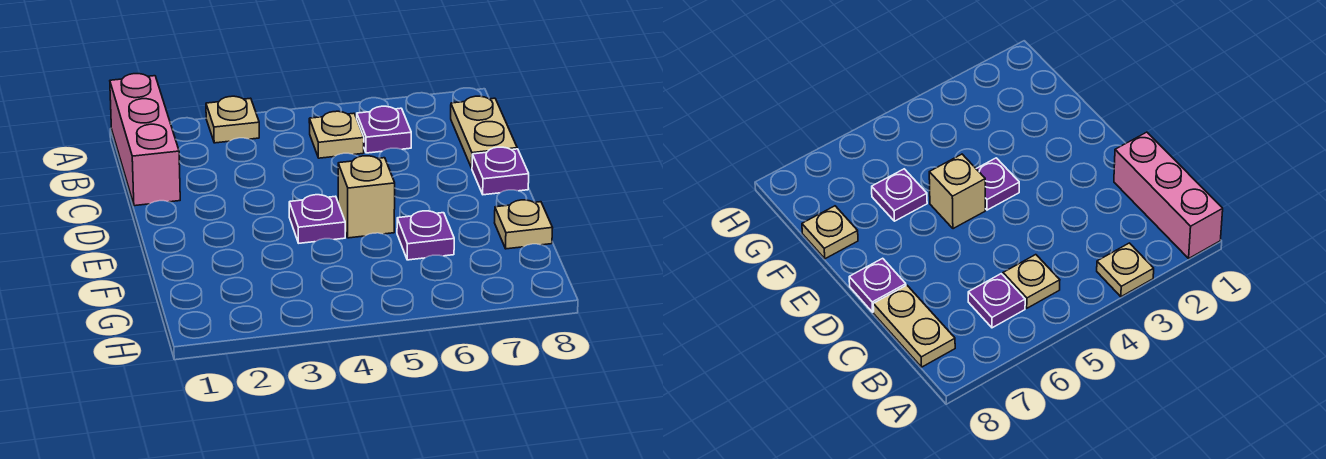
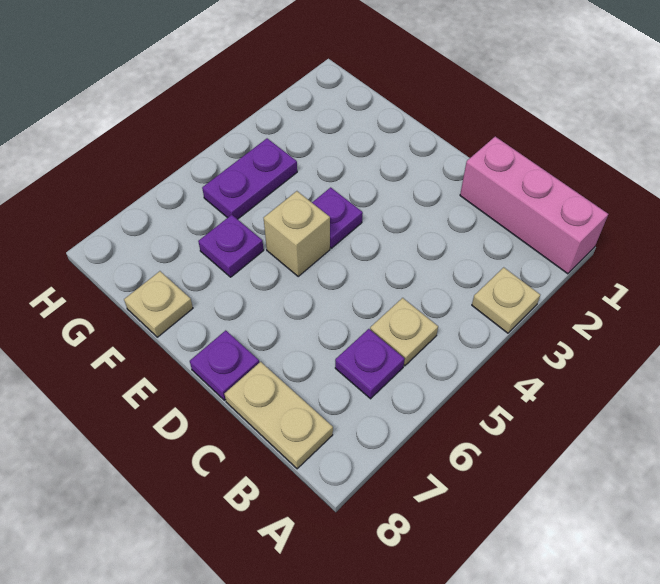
none -> purple 1x2 plate [202,138,297,219]

